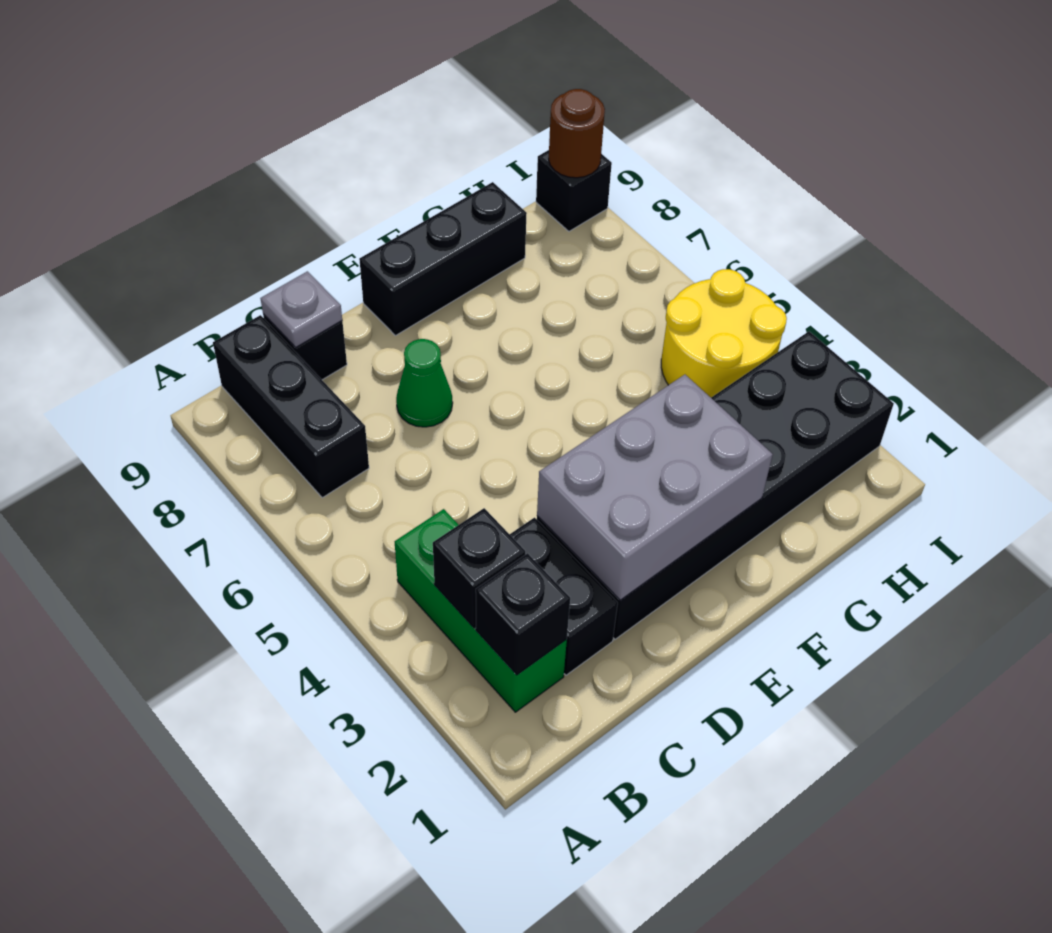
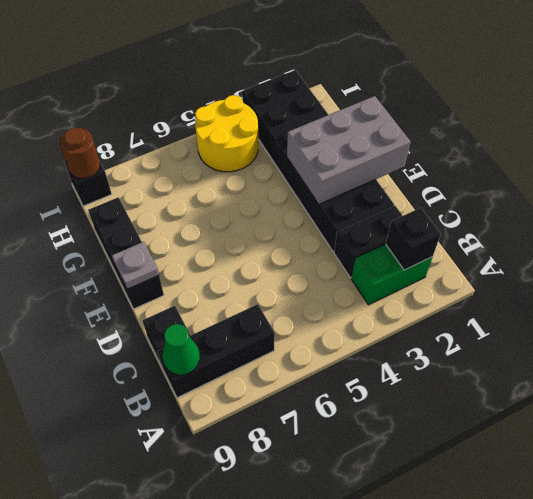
green 1x3 brick [395,509,567,712] -> green 1x2 brick [351,244,432,305]
black 1x1 brick [433,508,525,628] -> none
grey 1x1 plate [260,271,342,348] -> grey 1x1 plate moved to [112,242,159,289]
grey 2x3 brick [537,375,773,600] -> grey 2x3 brick turned to [287,96,411,204]
green 1x1 cone [396,339,453,427] -> green 1x1 cone moved to [162,324,200,375]

